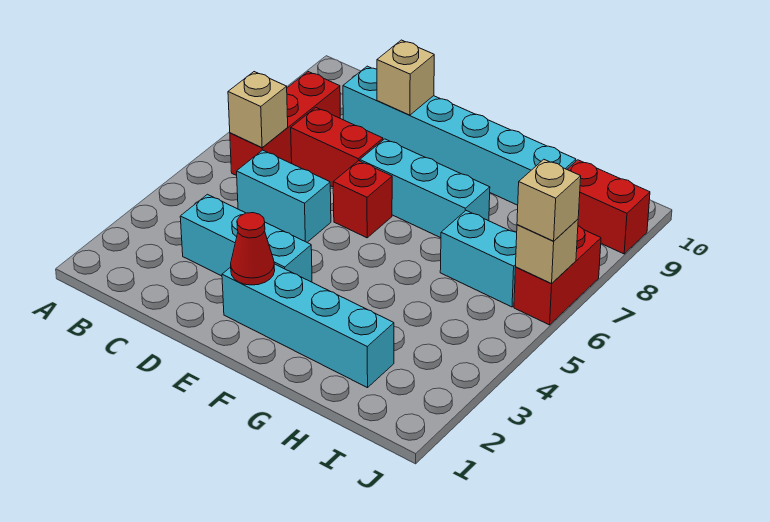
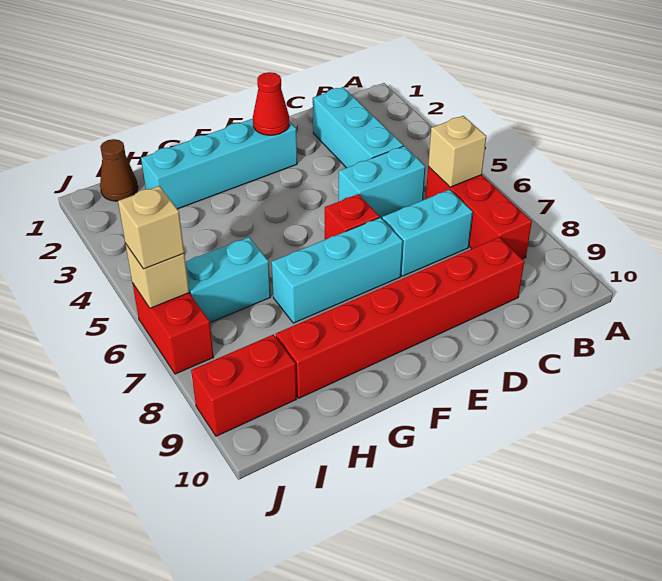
cyan 1x3 brick [180,194,312,282] -> cyan 1x3 brick turned to [313,87,403,168]
red 1x2 brick [291,108,383,187] -> cyan 1x2 brick [382,190,473,276]
cyan 1x6 brick [343,66,576,205] -> red 1x6 brick [276,237,524,398]
tan 1x1 brick [377,40,434,115] -> none
none -> brown 1x1 cone [100,139,138,201]

